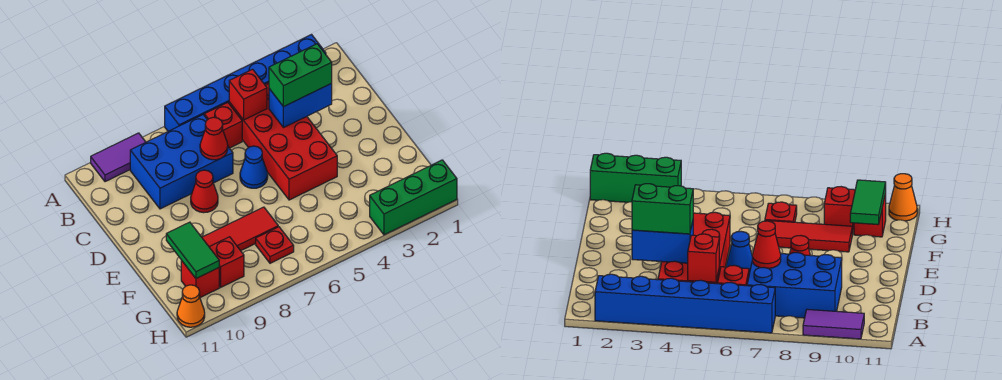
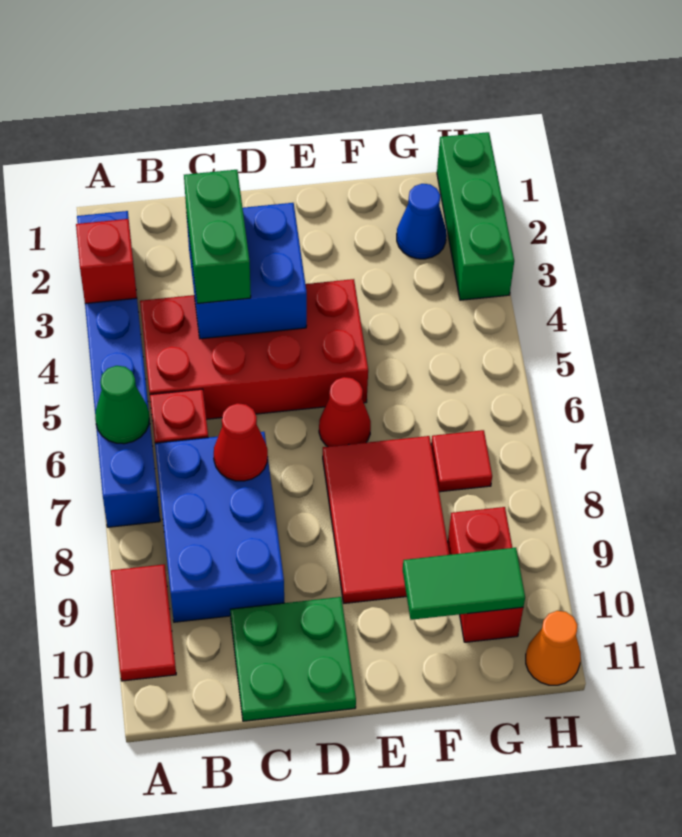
none -> green 1x1 cone [95,366,149,444]
purple 1x2 tile [91,133,146,182] -> red 1x2 tile [111,564,176,681]
red 1x1 brick [229,69,267,120] -> red 1x1 brick moved to [76,219,137,304]
blue 1x2 brick [269,83,332,128] -> blue 2x2 brick [187,203,307,339]
none -> green 2x2 plate [230,597,356,721]
blue 1x1 cone [240,146,268,188] -> blue 1x1 cone moved to [397,184,446,259]
red 1x1 cone [191,170,218,213] -> red 1x1 cone moved to [319,377,371,447]
red 1x3 tile [202,207,278,251] -> red 2x3 tile [323,436,450,603]
red 1x1 plate [256,227,294,263] -> red 1x1 tile [431,430,492,492]

